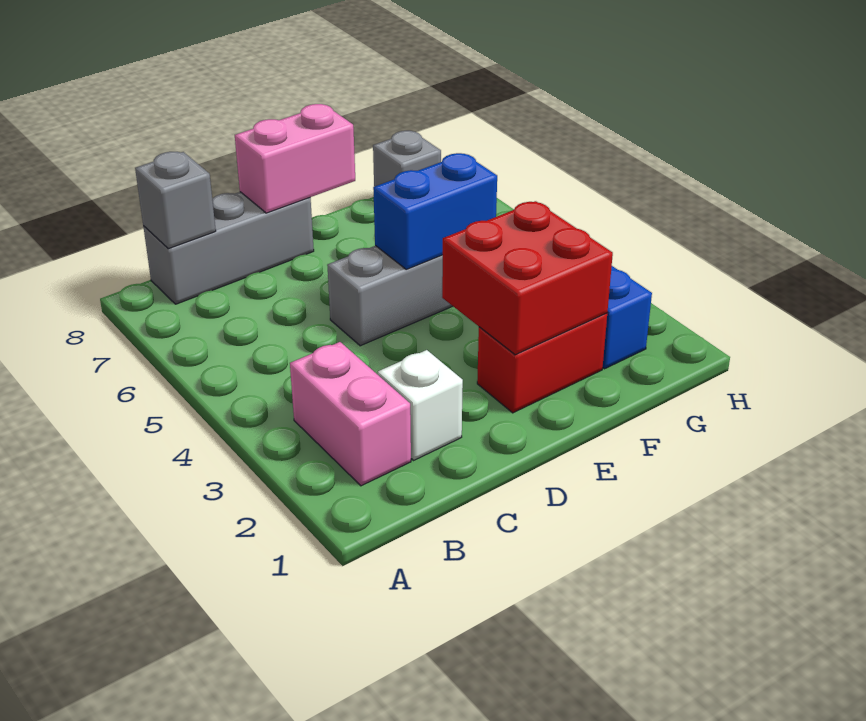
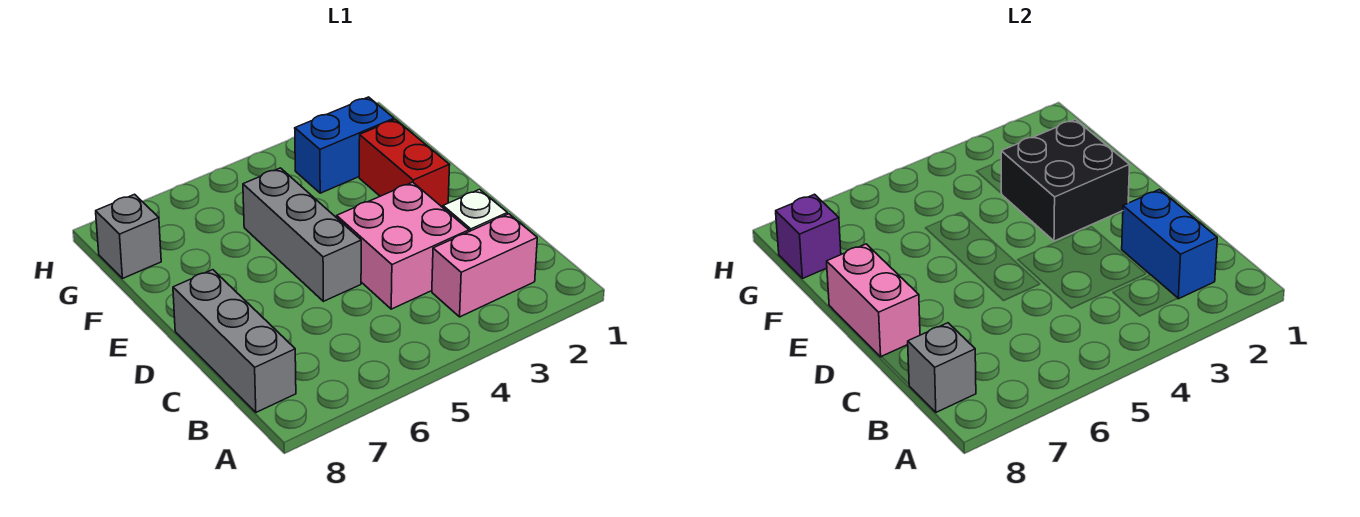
none -> pink 2x2 brick [337,182,469,309]
red 2x2 brick [442,201,613,355] -> black 2x2 brick [1001,119,1130,241]
blue 1x2 brick [373,153,497,269] -> blue 1x2 brick moved to [1122,189,1217,299]
none -> purple 1x1 brick [776,194,841,279]

